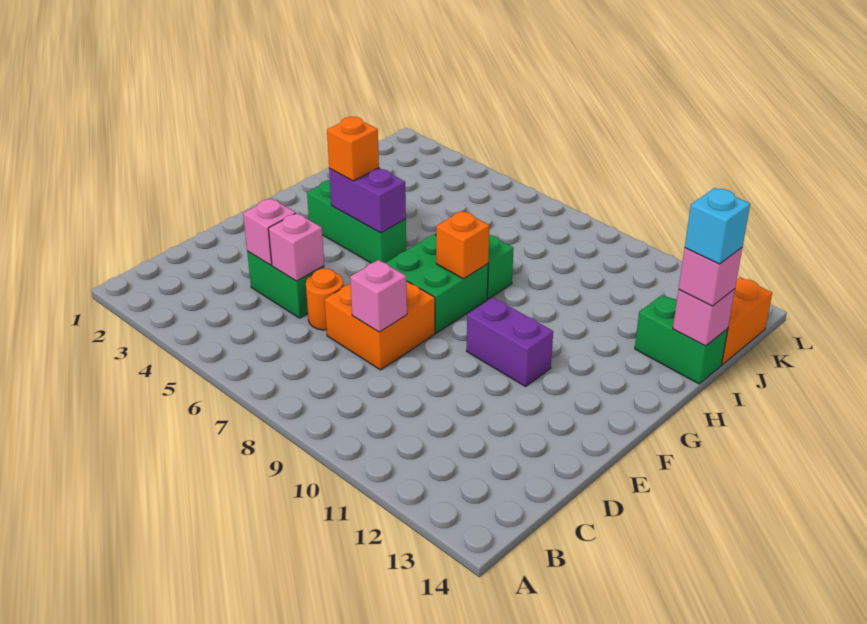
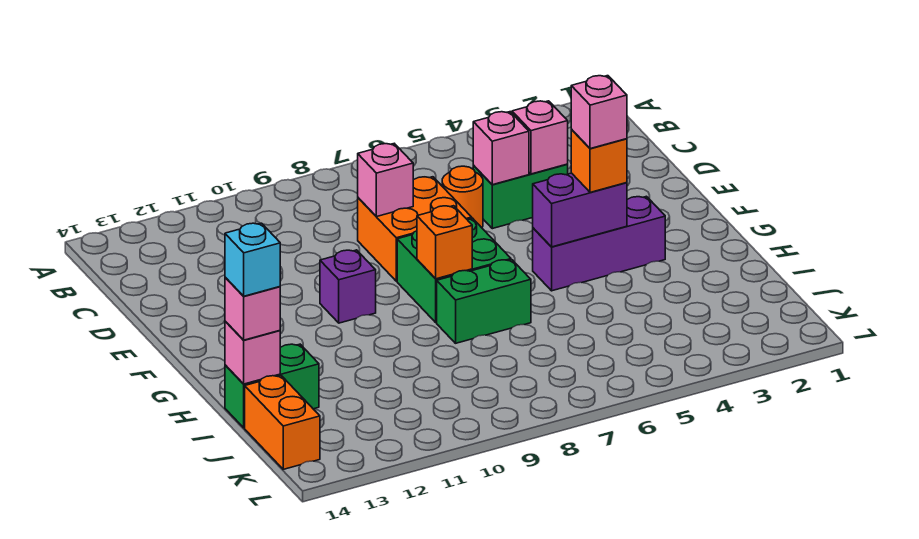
purple 1x2 brick [467,298,553,387] -> purple 1x1 brick [320,250,376,323]
green 1x3 brick [307,180,406,263] -> purple 1x3 brick [533,196,665,291]
none -> pink 1x1 brick [571,76,627,149]

